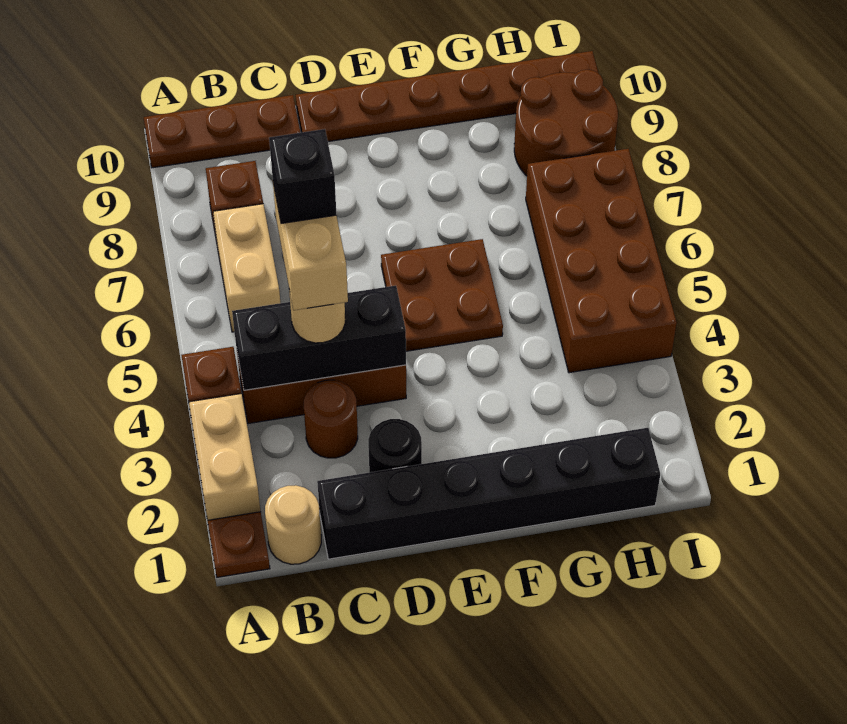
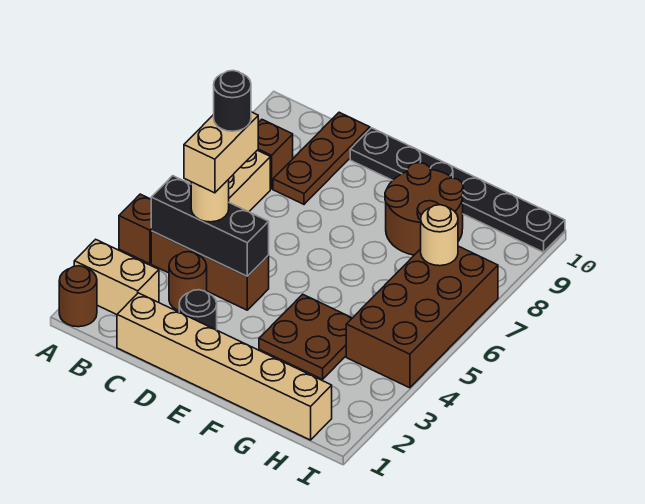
brown 1x1 plate [208,512,270,577] -> brown 1x1 round brick [59,266,97,327]
tan 1x2 brick [189,394,261,520] -> tan 1x2 brick turned to [74,239,159,315]
brown 1x3 plate [144,95,301,168] -> brown 1x3 plate turned to [273,112,370,204]
tan 1x1 round brick [265,485,321,564] -> tan 1x1 round brick moved to [421,205,458,266]
black 1x6 brick [317,428,660,559] -> tan 1x6 brick [117,293,332,440]
black 1x1 brick [269,129,336,224] -> black 1x1 round brick [214,71,251,131]
brown 1x6 plate [296,51,599,141] -> black 1x6 plate [350,128,565,252]
brown 2x2 plate [381,239,503,351] -> brown 2x2 plate moved to [259,294,352,379]
brown 2x2 round brick [514,70,618,176] -> brown 2x2 round brick moved to [385,163,463,255]

